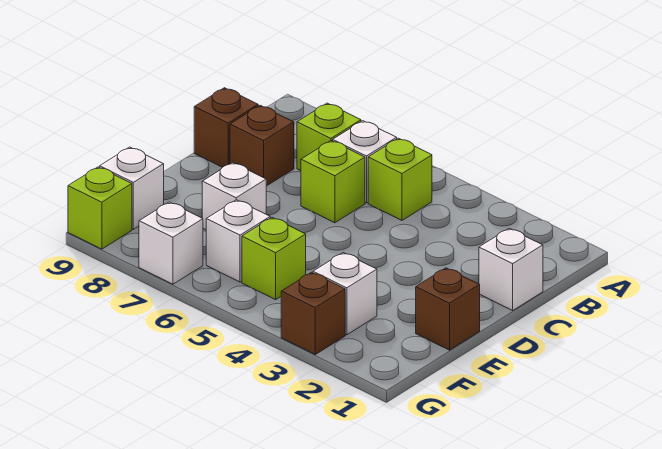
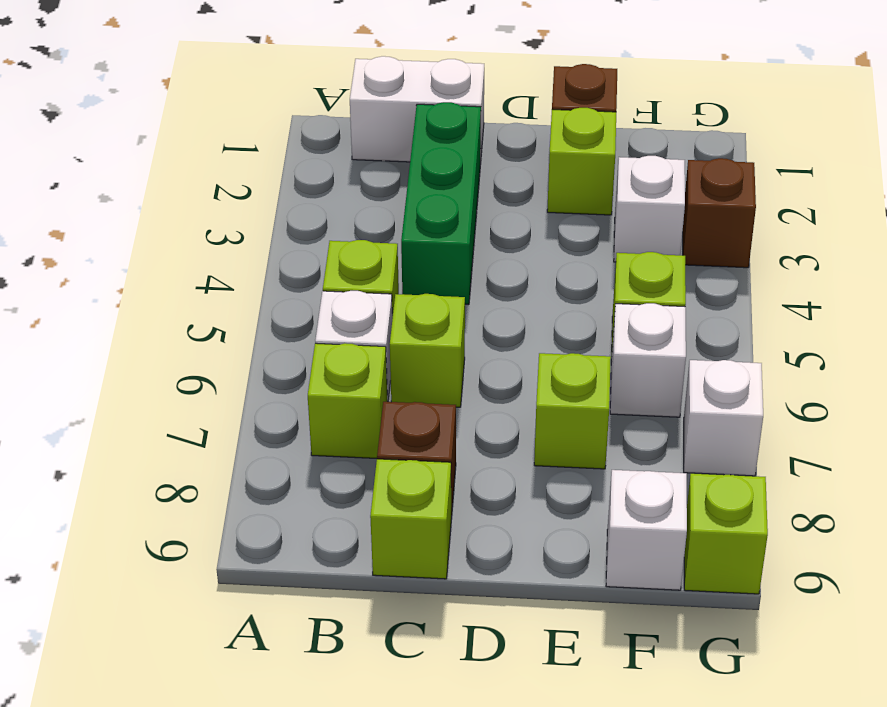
white 1x1 brick [479,228,543,310] -> white 1x2 brick [350,56,484,164]
none -> green 1x3 brick [401,102,481,305]
brown 1x1 brick [194,88,258,167] -> lime 1x1 brick [370,459,451,579]
none -> lime 1x1 brick [547,108,616,215]
white 1x1 brick [202,163,266,230] -> lime 1x1 brick [534,353,611,469]

